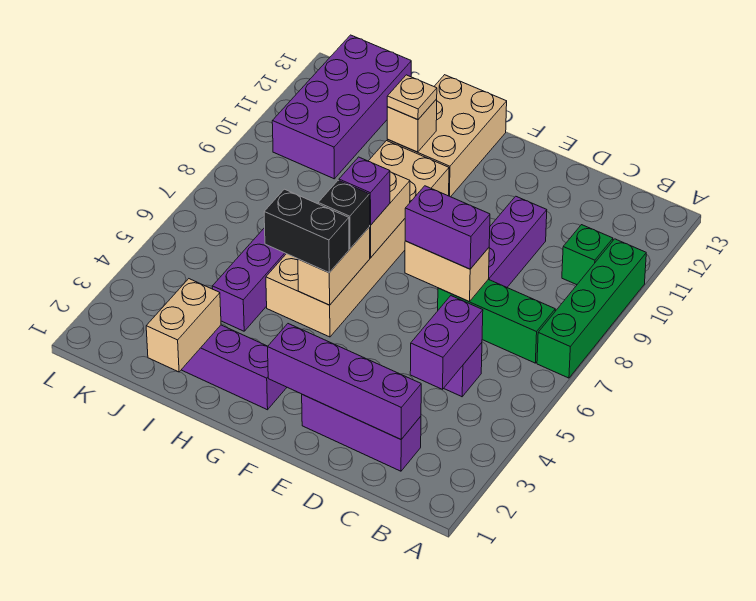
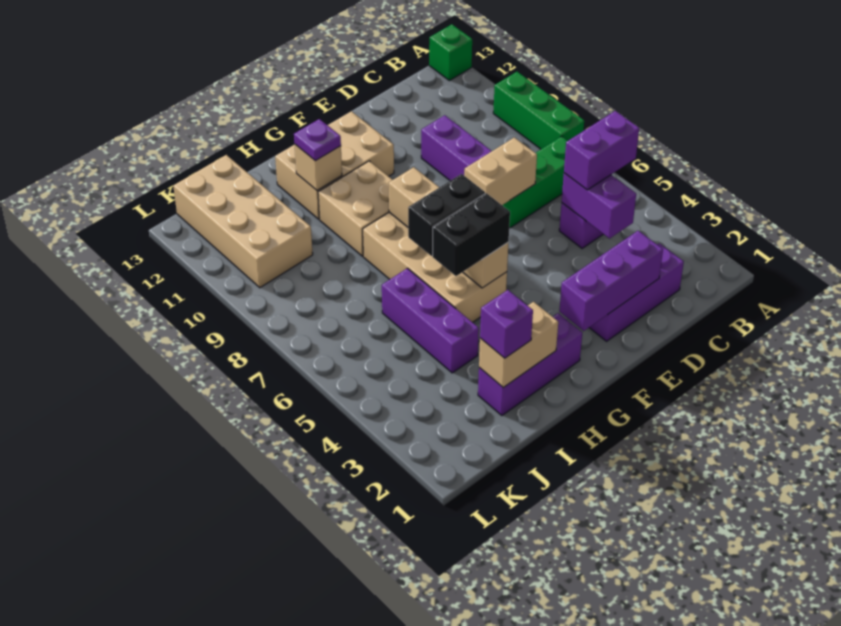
green 1x4 brick [537,239,646,378] -> green 1x3 brick [493,72,584,149]
green 1x1 brick [562,225,613,285] -> green 1x1 brick moved to [429,24,472,81]
purple 1x4 brick [268,324,421,439] -> purple 1x3 brick [559,231,663,331]
purple 1x2 brick [405,186,490,269] -> purple 1x2 brick moved to [564,111,639,190]
black 1x1 brick [318,180,370,249] -> black 1x2 brick [408,174,485,256]
purple 1x1 brick [339,157,390,225] -> purple 1x1 brick moved to [480,290,533,358]
tan 2x3 brick [387,75,507,197] -> tan 2x3 brick turned to [275,111,394,219]
tan 1x1 plate [387,75,437,120] -> purple 1x1 plate [294,119,341,161]
tan 1x2 brick [146,279,221,372] -> tan 1x2 brick turned to [479,302,558,387]
purple 2x4 brick [272,35,411,179] -> tan 2x4 brick [173,155,313,288]

